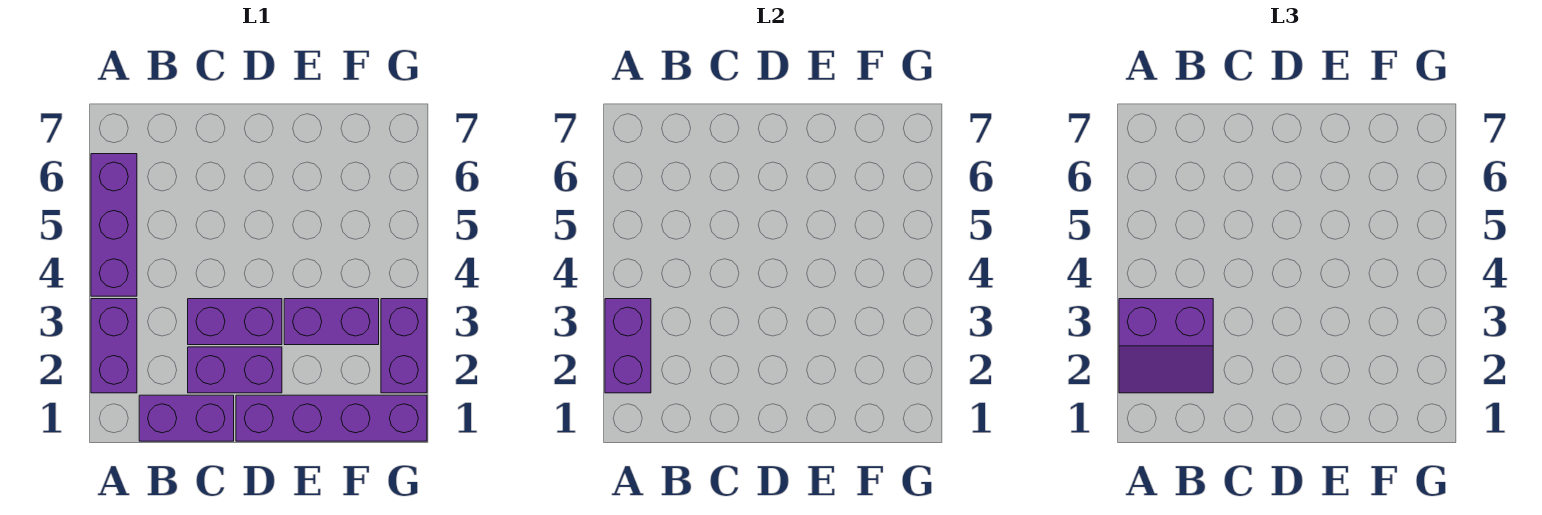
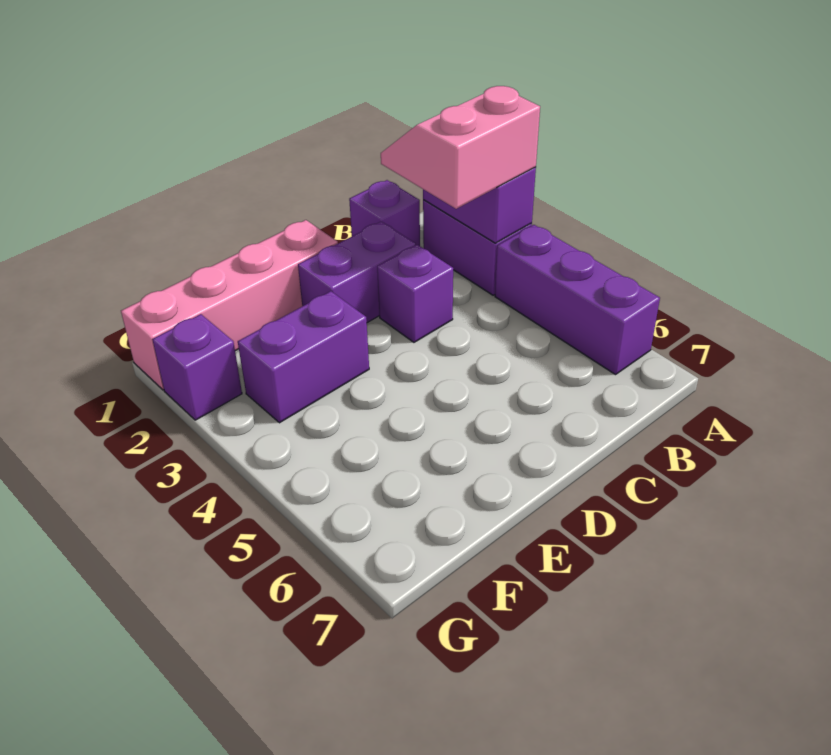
purple 2x2 slope [1119,299,1213,393] -> pink 2x2 slope [381,86,540,209]
purple 1x2 brick [139,395,234,441] -> purple 1x1 brick [349,180,420,246]
purple 1x2 brick [188,299,282,345] -> purple 1x1 brick [377,245,453,342]
purple 1x4 brick [236,395,427,441] -> pink 1x4 brick [121,220,338,390]
purple 1x2 brick [381,299,427,393] -> purple 1x1 brick [152,314,242,420]

